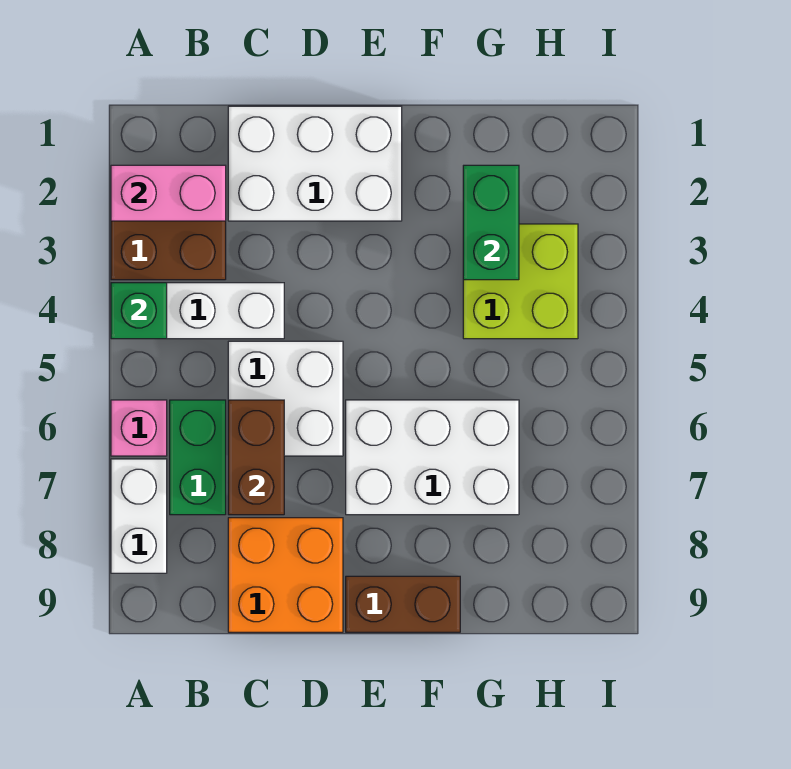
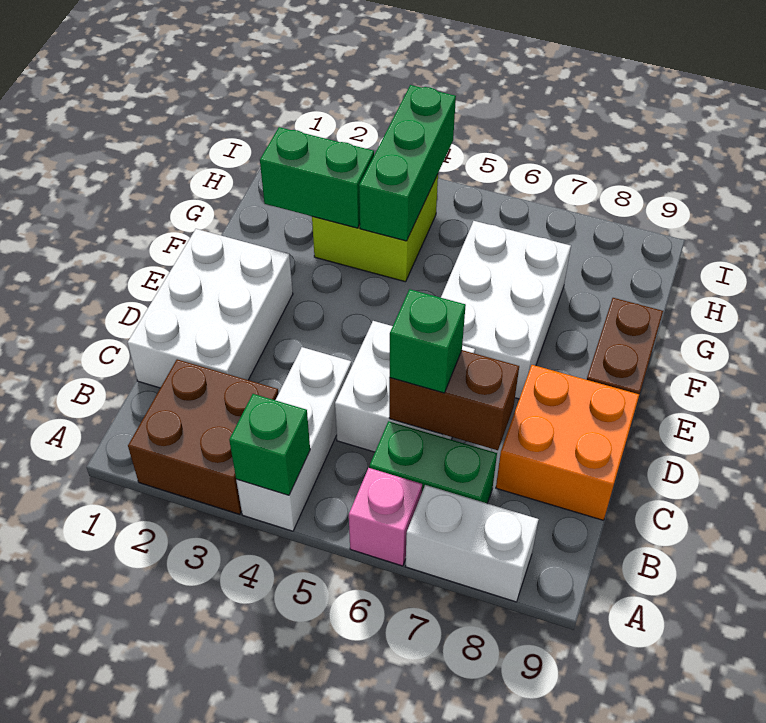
pink 1x2 brick [111,165,226,221] -> none
none -> green 1x1 brick [390,289,466,393]
none -> green 1x3 brick [359,85,456,241]

